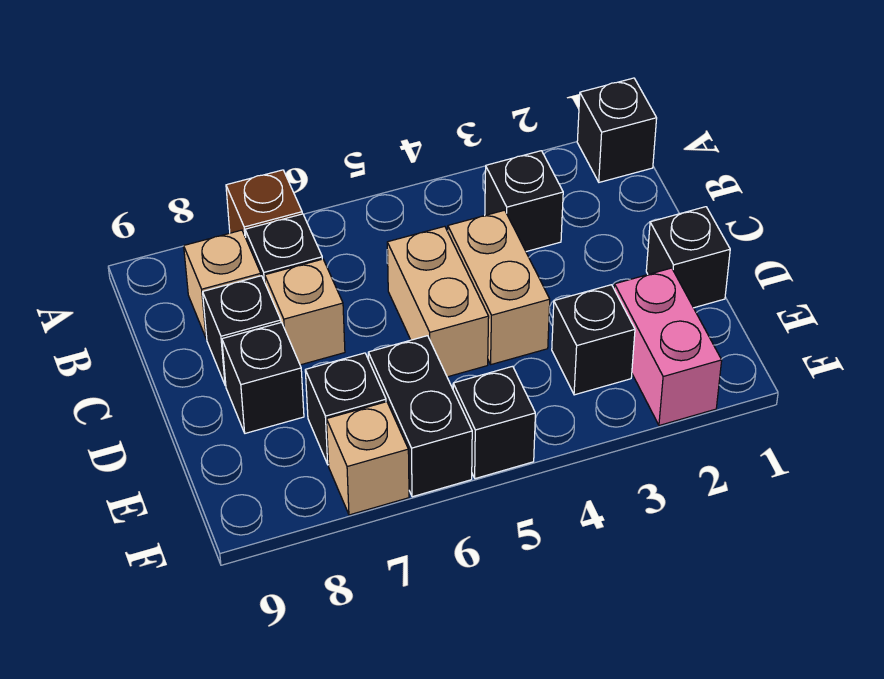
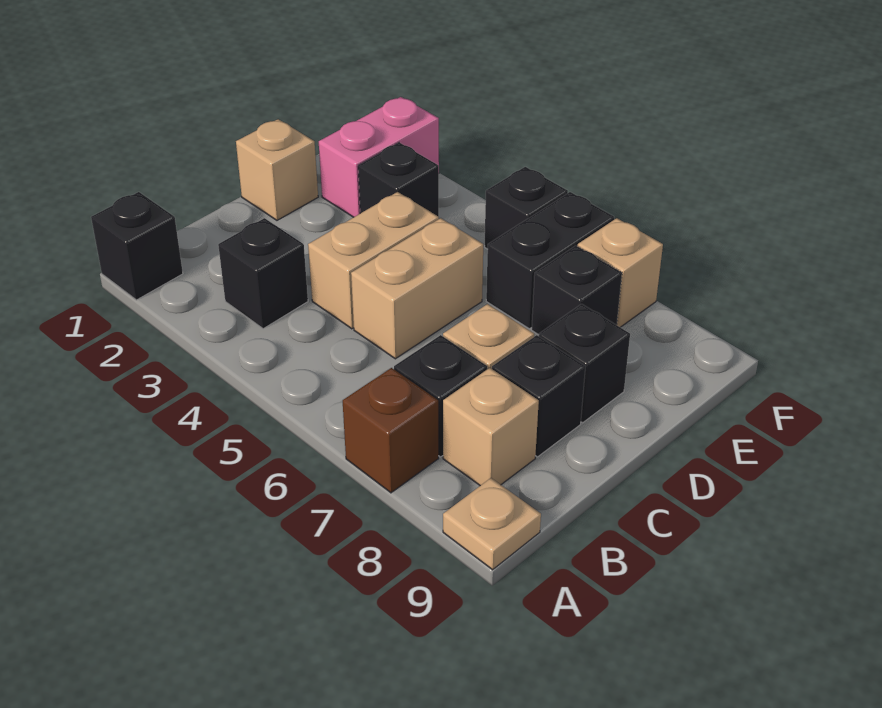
none -> tan 1x1 plate [443,478,541,570]
black 1x1 brick [646,207,730,308] -> tan 1x1 brick [236,119,318,220]

